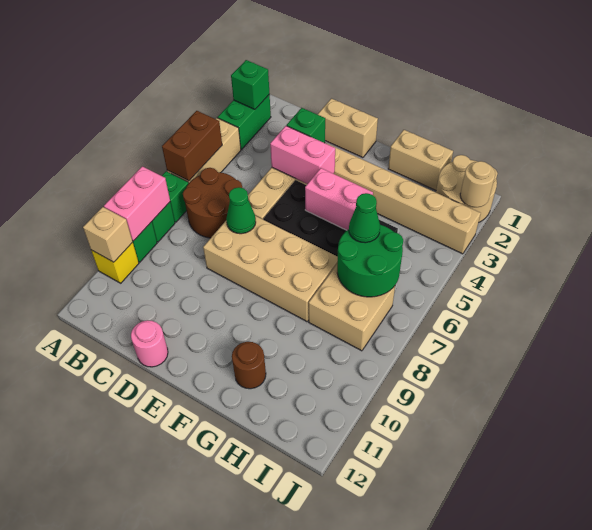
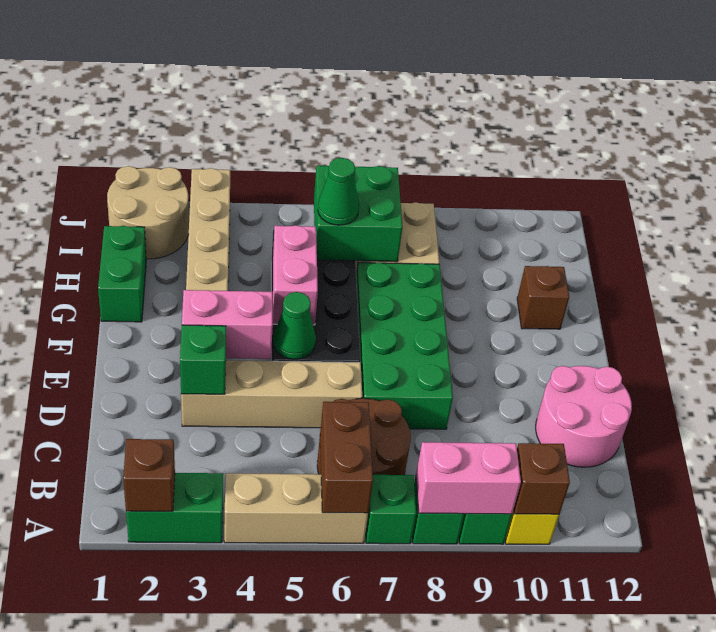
green 1x1 brick [231,60,269,109] -> brown 1x1 brick [123,439,175,511]
brown 1x2 brick [162,111,222,181] -> brown 1x2 brick turned to [320,402,373,513]
tan 1x1 brick [83,207,133,262] -> brown 1x1 brick [514,443,570,514]
tan 1x2 brick [318,99,378,158] -> none
pink 1x2 brick [270,126,335,184] -> pink 1x2 brick turned to [182,290,273,359]
tan 2x4 brick [203,216,338,321] -> green 2x4 brick [356,263,453,429]
green 1x1 cone [226,187,256,234] -> green 1x1 cone moved to [273,292,316,359]
pink 1x1 round brick [131,320,168,367] -> pink 2x2 round brick [536,366,632,467]
tan 1x2 brick [388,130,453,190] -> green 1x2 brick [98,226,146,322]
brown 1x1 round brick [232,342,266,389] -> brown 1x1 brick [517,266,569,329]
green 2x2 round brick [337,225,403,297] -> green 2x2 brick [314,166,403,262]
tan 1x1 round brick [460,161,495,207] -> none

